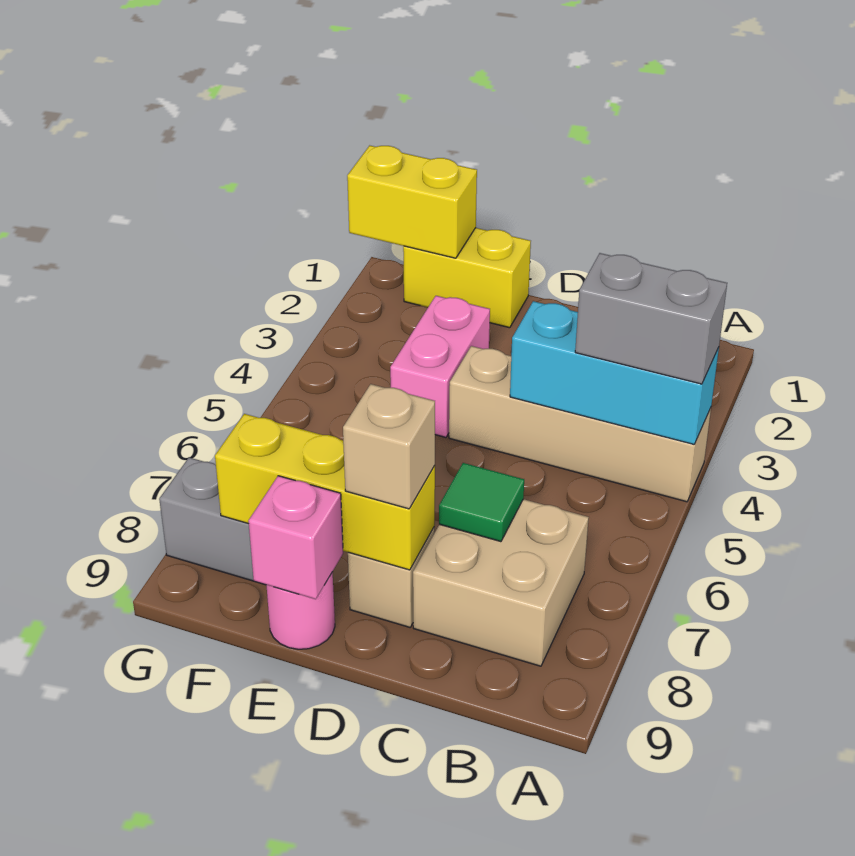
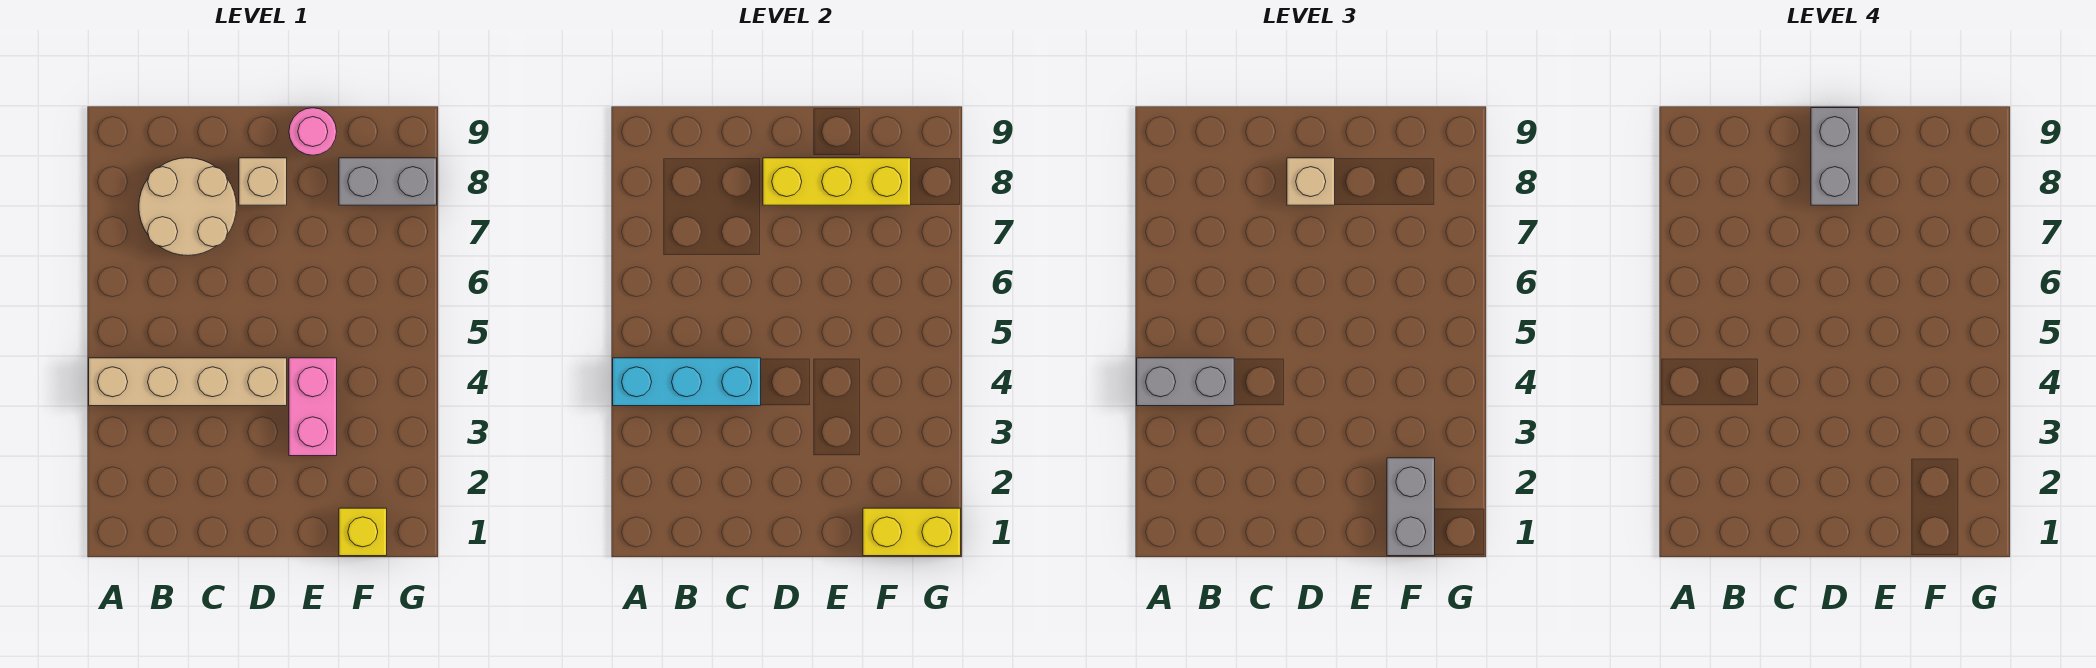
tan 2x2 brick [413,499,589,666] -> tan 2x2 round brick [139,158,236,256]
green 1x1 tile [439,463,524,542] -> none
none -> grey 1x2 brick [1811,108,1859,205]
yellow 1x2 brick [403,228,531,328] -> yellow 1x1 brick [339,508,387,556]
pink 1x1 brick [248,476,343,599] -> none
none -> grey 1x2 brick [1387,458,1435,556]

